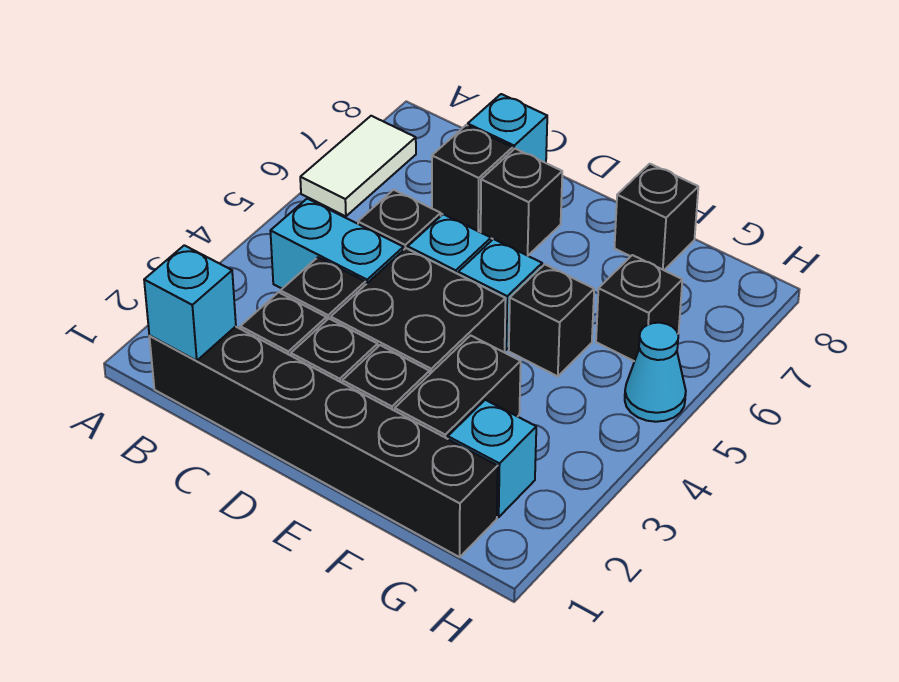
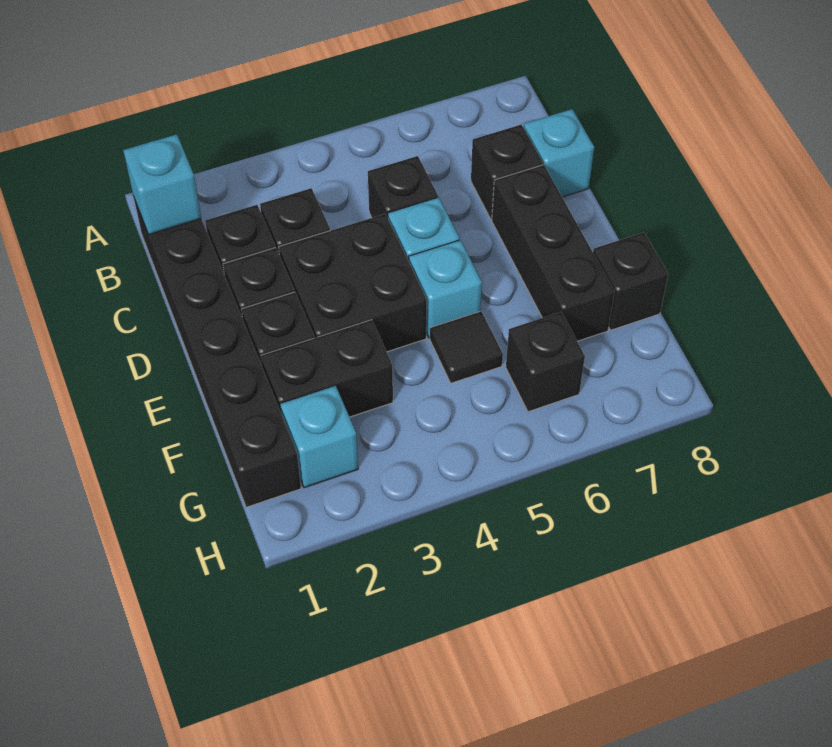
white 1x2 tile [300,116,416,216] -> none
cyan 1x2 brick [270,199,403,289] -> none
black 1x1 brick [481,149,562,256] -> black 1x3 brick [492,165,614,341]
black 1x1 brick [509,264,594,376] -> black 1x1 tile [430,311,503,383]
cyan 1x1 cone [625,323,686,422] -> none

